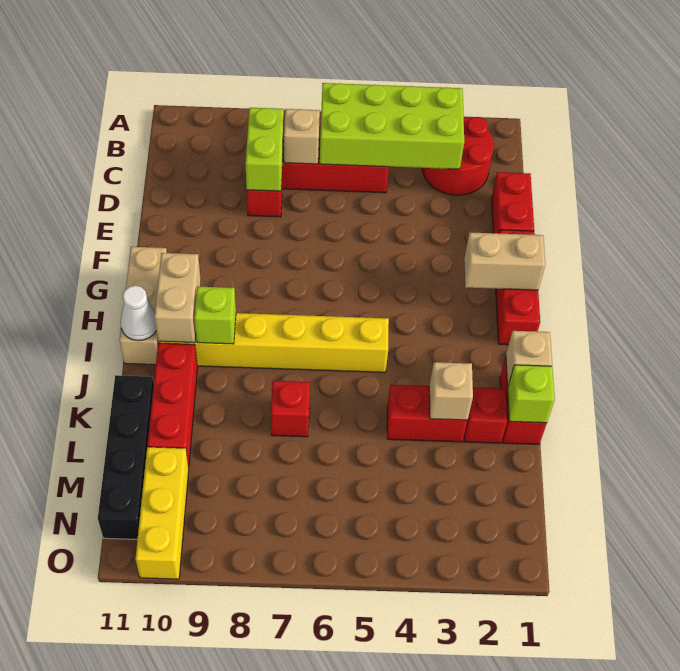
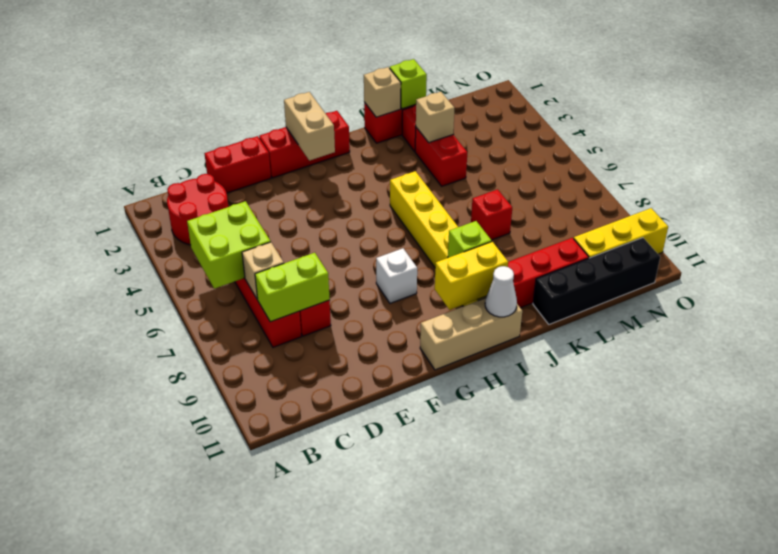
lime 2x4 brick [320,83,464,169] -> lime 2x2 brick [187,201,271,289]
none -> white 1x1 brick [376,248,417,303]
tan 1x2 brick [154,253,201,343] -> yellow 1x2 brick [435,242,508,310]

